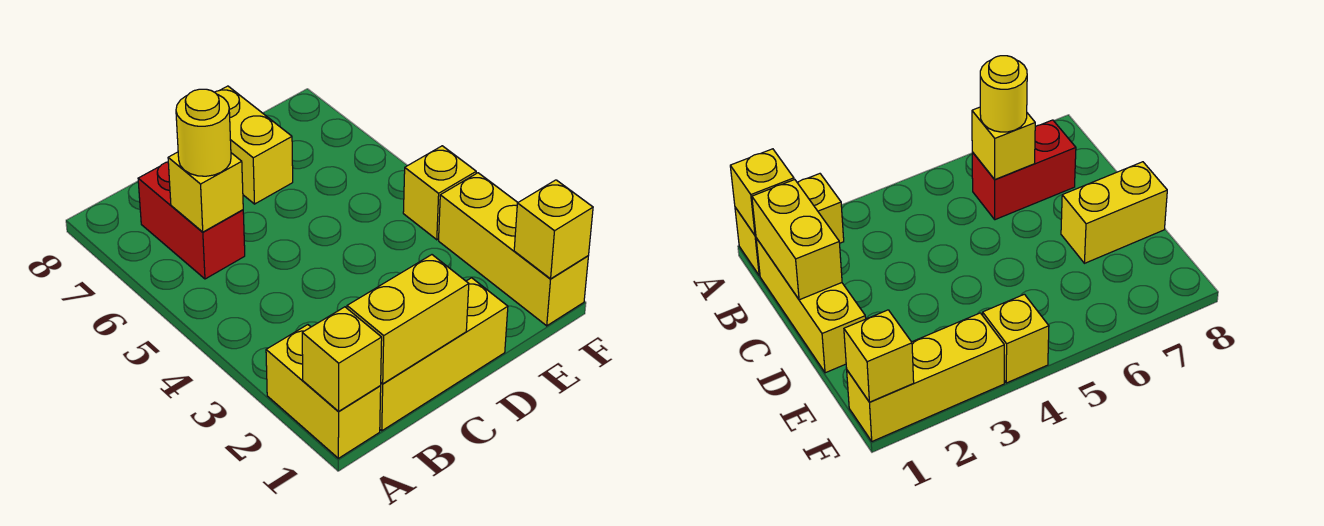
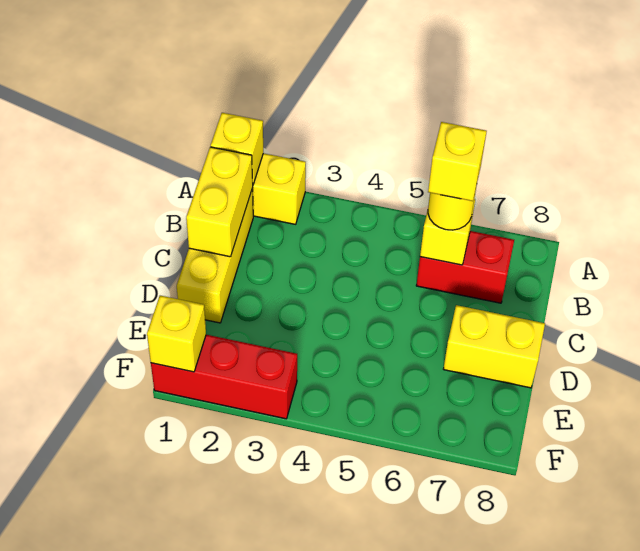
yellow 1x3 brick [439,173,588,326] -> red 1x3 brick [151,335,297,419]
yellow 1x1 brick [403,146,476,240] -> yellow 1x1 brick moved to [428,122,487,201]

